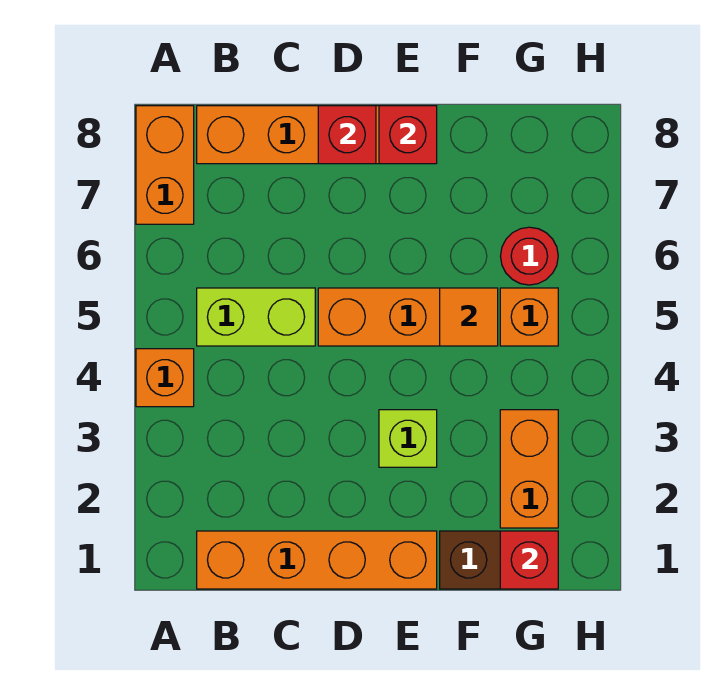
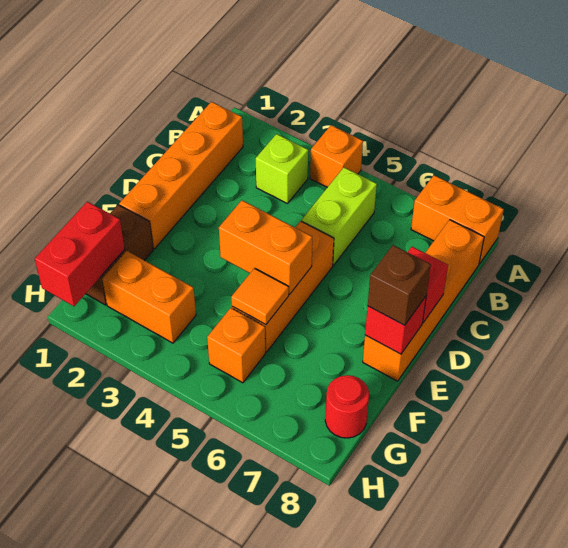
lime 1x1 brick [379,410,437,467] -> lime 1x1 brick moved to [256,134,308,203]
none -> orange 1x2 brick [219,200,312,294]
none -> brown 1x1 brick [368,245,431,325]
red 1x1 brick [500,531,558,589] -> red 1x2 brick [35,202,125,306]
red 1x1 round brick [501,227,558,285] -> red 1x1 round brick moved to [325,375,369,438]

